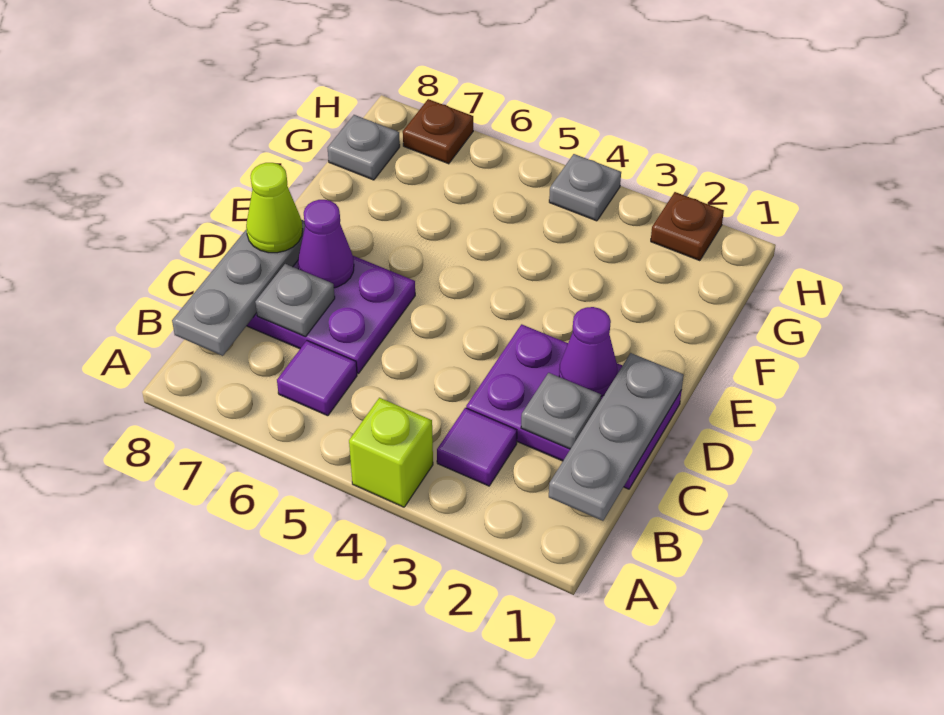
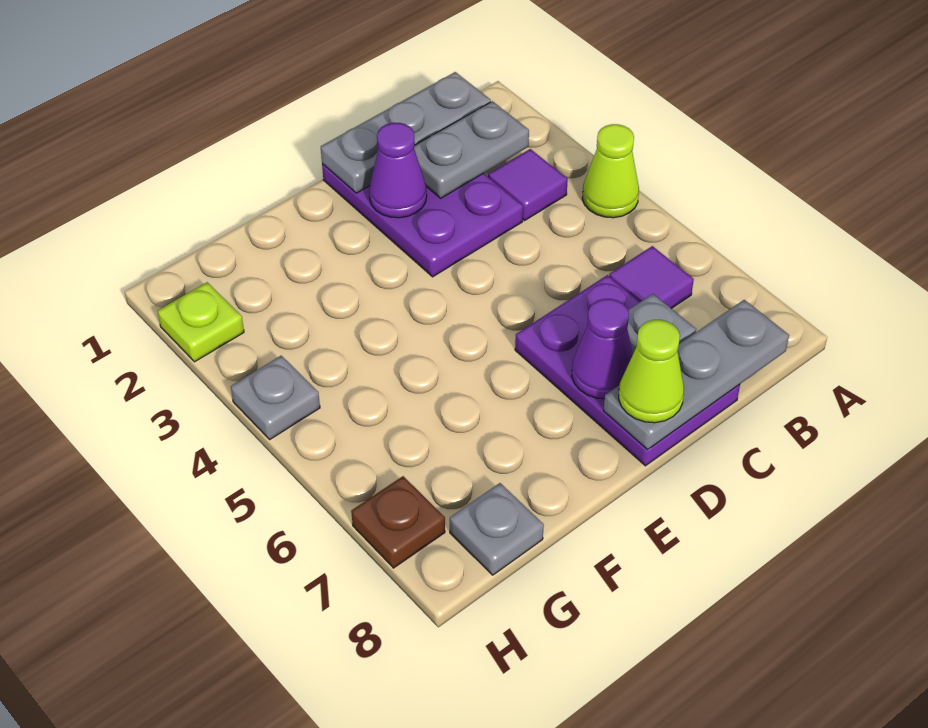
lime 1x1 brick [349,398,433,507] -> lime 1x1 cone [582,124,639,218]
grey 1x1 plate [521,373,601,449] -> grey 1x2 plate [414,101,529,198]
brown 1x1 plate [651,192,724,261] -> lime 1x1 plate [157,282,244,362]

